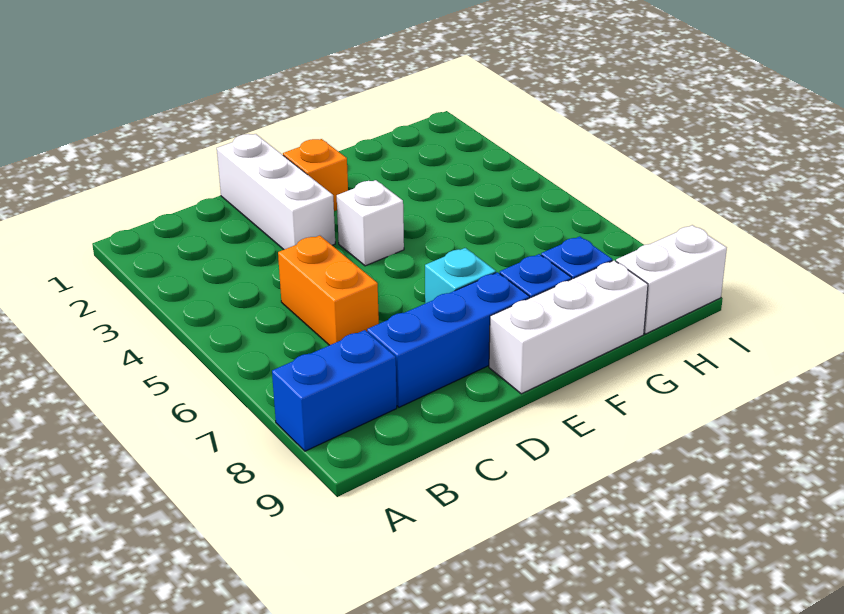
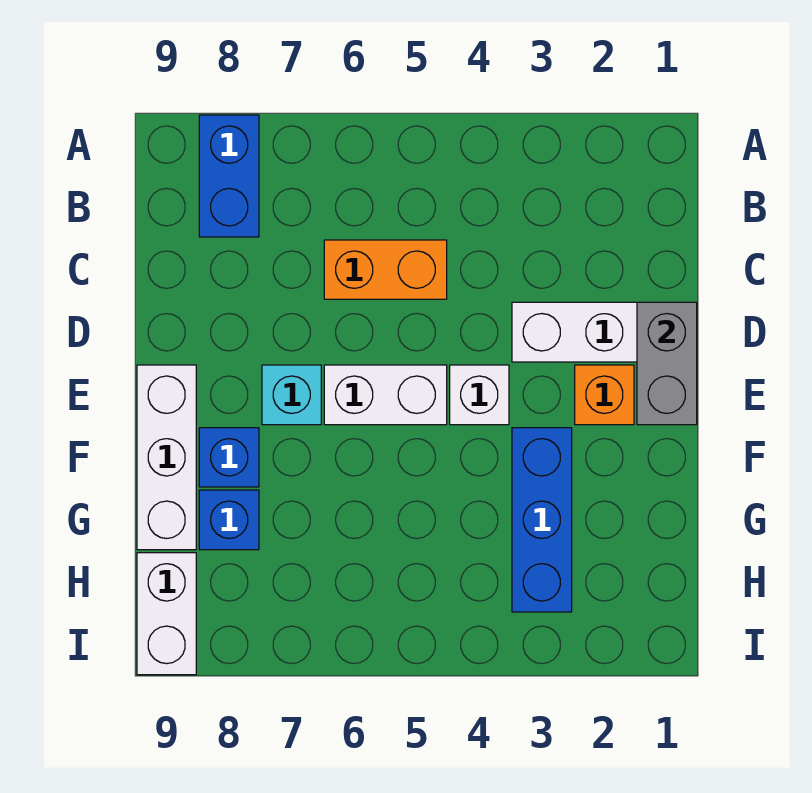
blue 1x3 brick [367,272,530,407] -> blue 1x3 brick moved to [512,428,572,612]
none -> grey 1x2 brick [637,302,697,425]
none -> white 1x2 brick [324,365,447,425]

